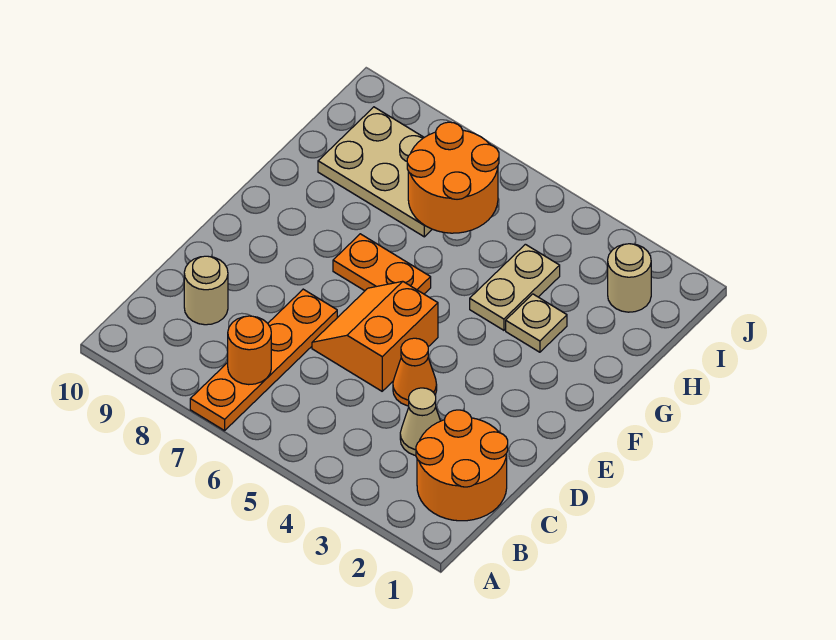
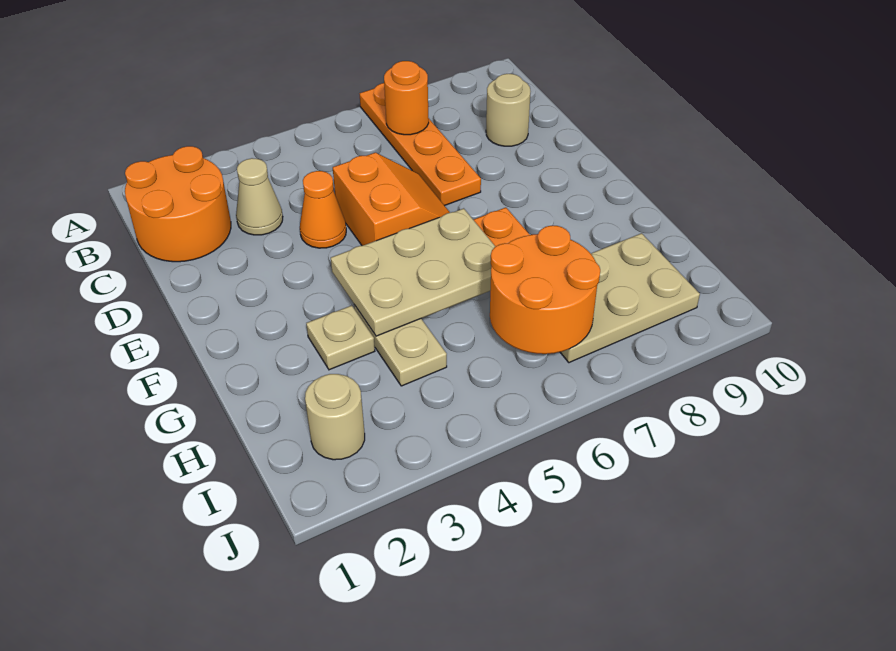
none -> tan 2x3 plate [331,208,495,336]

